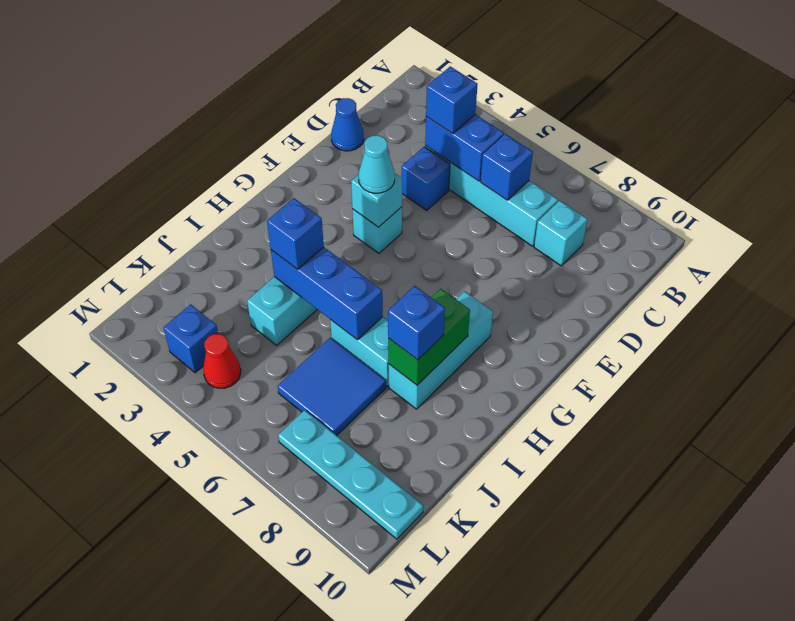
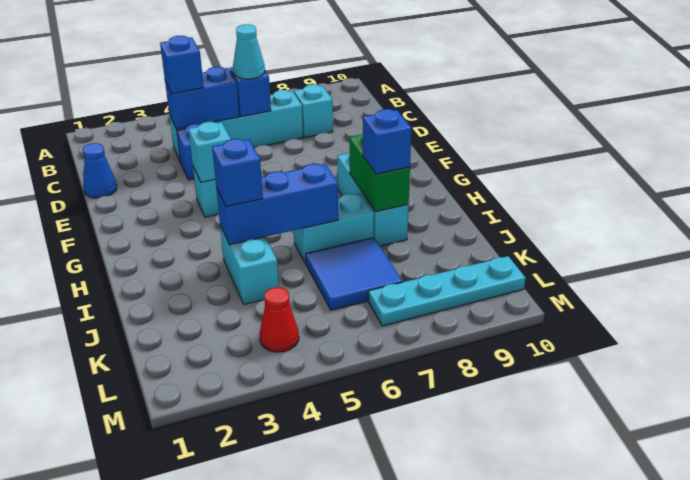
cyan 1x1 cone [359,135,395,193] -> cyan 1x1 cone moved to [233,24,265,79]
blue 1x1 brick [163,304,218,373] -> none

